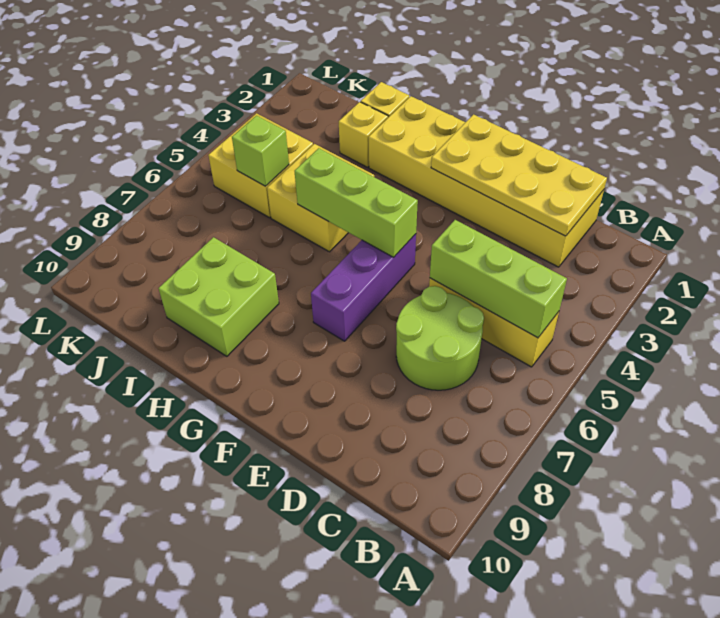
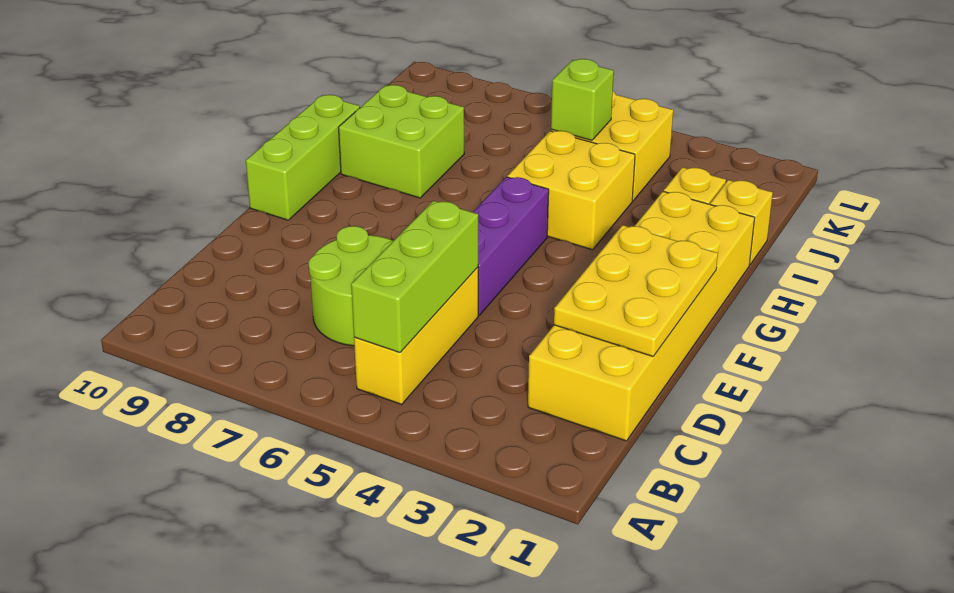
yellow 2x4 plate [431,114,607,236] -> yellow 2x3 plate [554,225,718,356]
purple 1x3 brick [311,234,416,341] -> purple 1x3 brick turned to [473,177,549,315]
lime 1x3 brick [295,148,418,257] -> lime 1x3 brick moved to [246,95,360,220]

